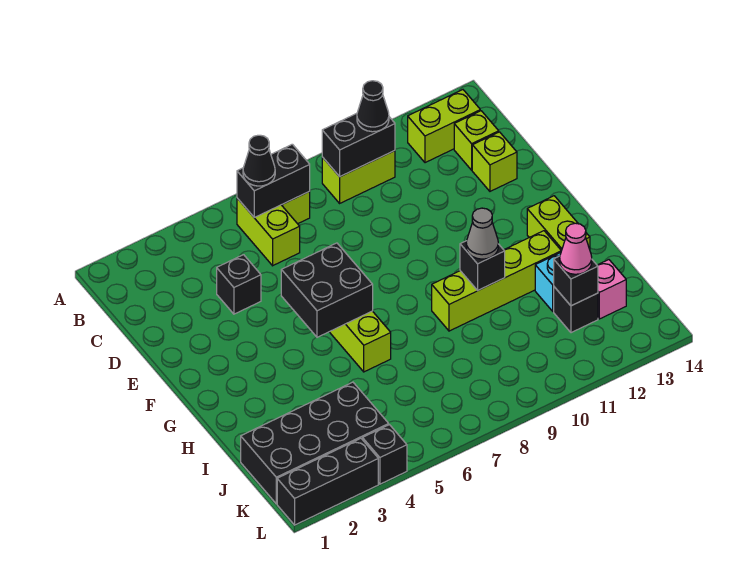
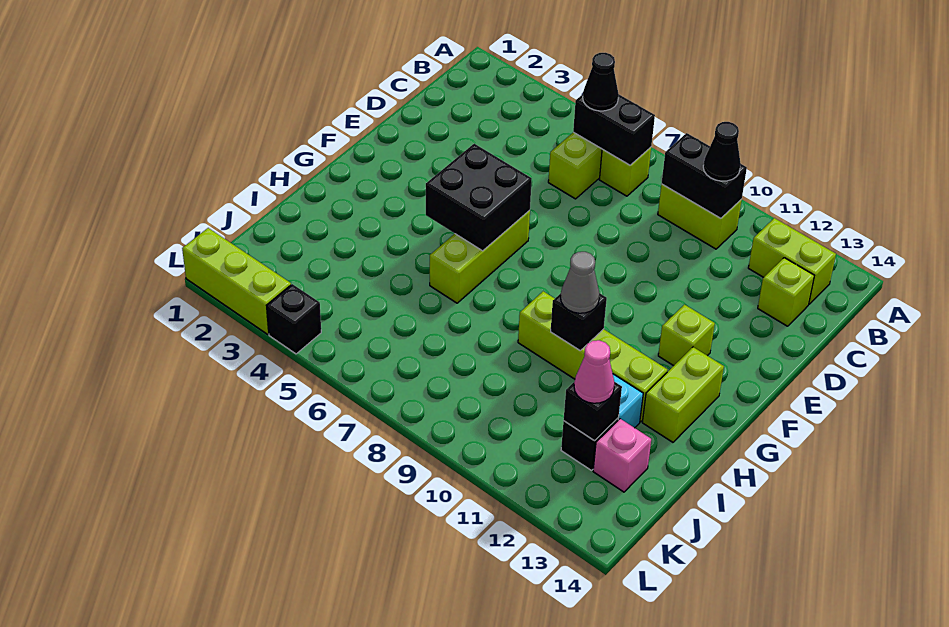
black 1x1 brick [217,255,261,314] -> none
lime 1x1 brick [472,132,517,191] -> lime 1x1 brick moved to [658,305,715,366]
black 2x4 brick [241,382,389,504] -> none
black 1x3 brick [277,438,378,525] -> lime 1x3 brick [182,228,291,334]

